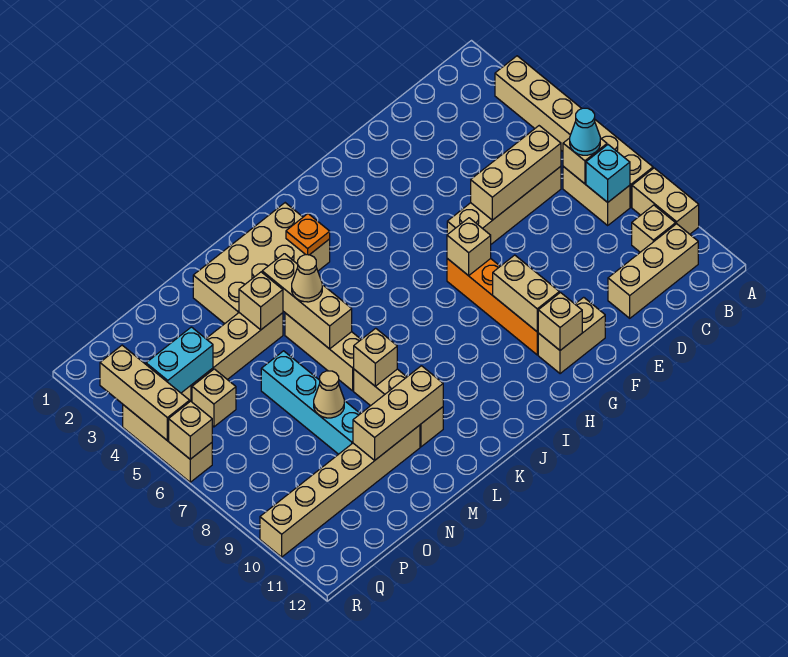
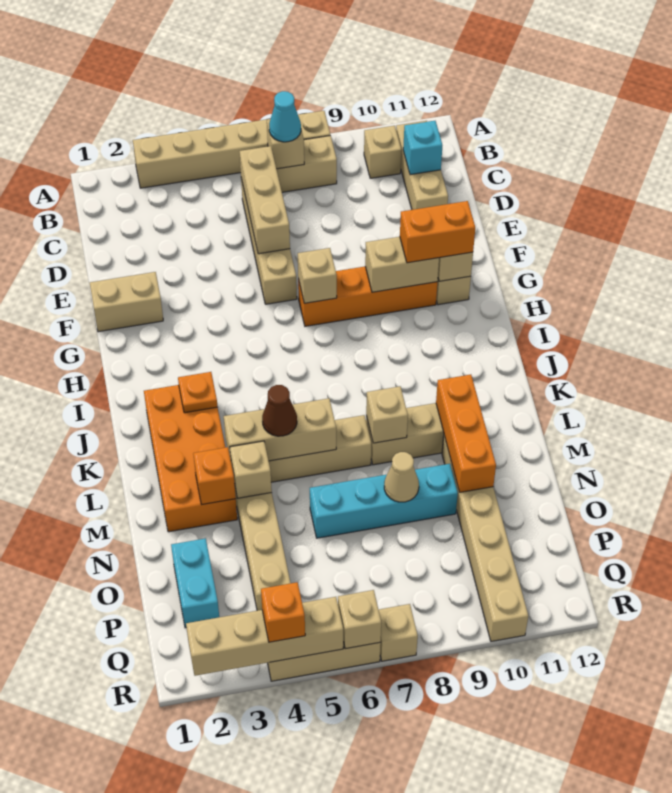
tan 1x2 brick [632,168,699,234] -> tan 1x2 brick moved to [90,272,163,332]
cyan 1x1 brick [586,145,630,202] -> cyan 1x1 brick moved to [403,121,442,175]
none -> orange 1x2 brick [400,201,475,263]
tan 2x4 brick [193,203,330,324] -> orange 2x4 brick [144,385,237,532]
tan 1x1 cone [292,255,322,302] -> brown 1x1 cone [262,385,297,436]
tan 1x3 brick [353,366,443,460] -> orange 1x3 brick [436,375,496,492]
none -> orange 1x1 brick [193,447,236,505]
cyan 1x2 brick [146,327,213,393] -> cyan 1x2 brick moved to [171,538,219,628]
tan 1x1 brick [192,369,236,427] -> tan 1x1 brick moved to [379,604,418,661]
tan 1x3 brick [100,345,190,440] -> tan 1x4 brick [186,597,343,676]
none -> orange 1x1 brick [261,582,305,642]

